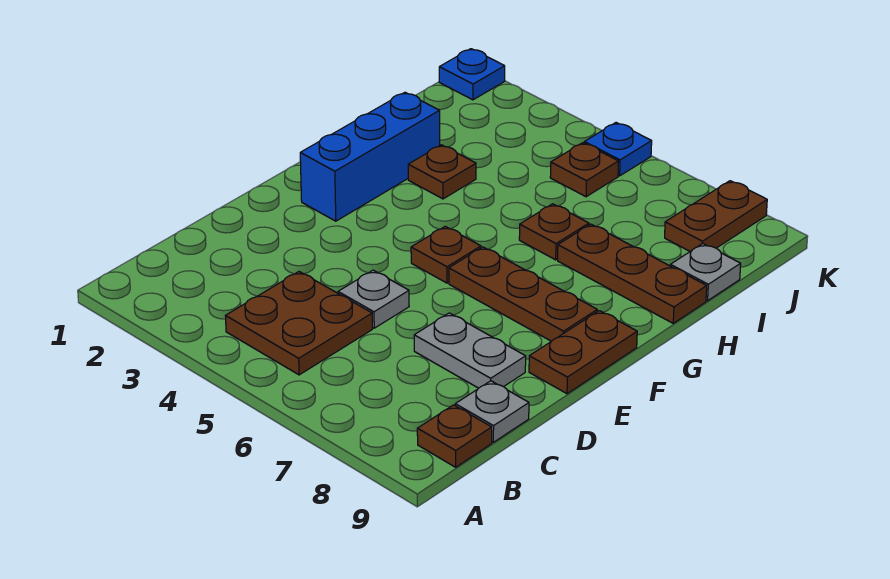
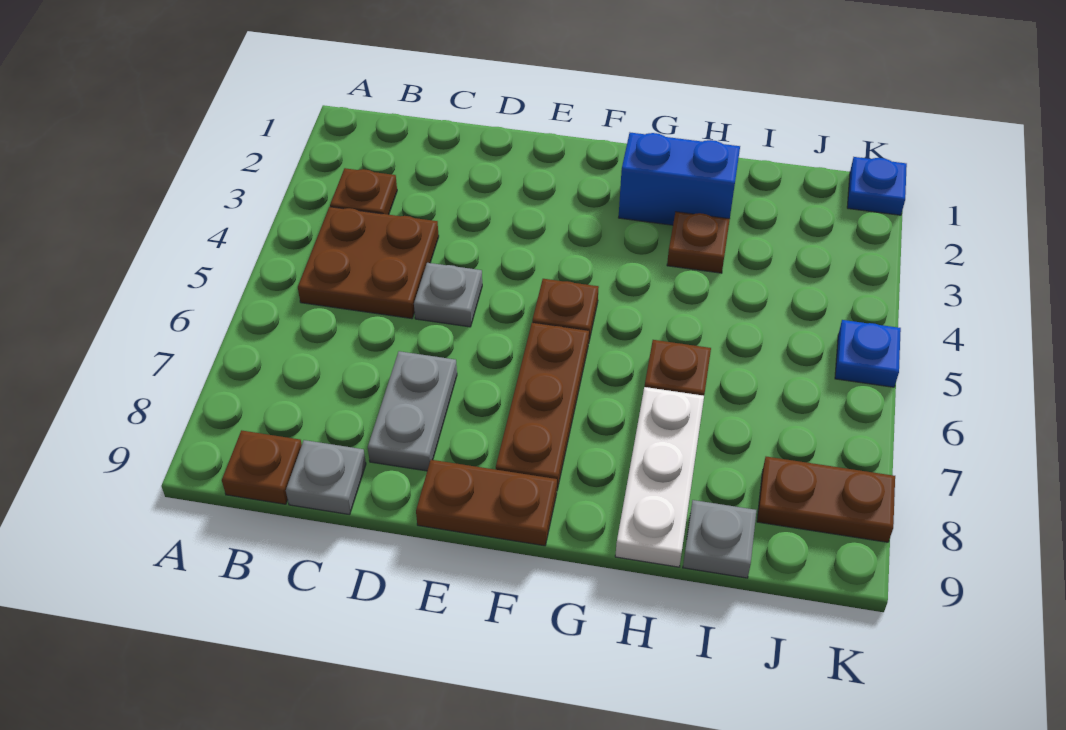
blue 1x3 brick [300,92,440,221] -> blue 1x2 brick [619,133,740,225]
brown 1x3 plate [558,224,707,323] -> white 1x3 plate [615,387,704,567]
brown 1x1 plate [550,143,619,197] -> brown 1x1 plate moved to [330,168,397,215]

